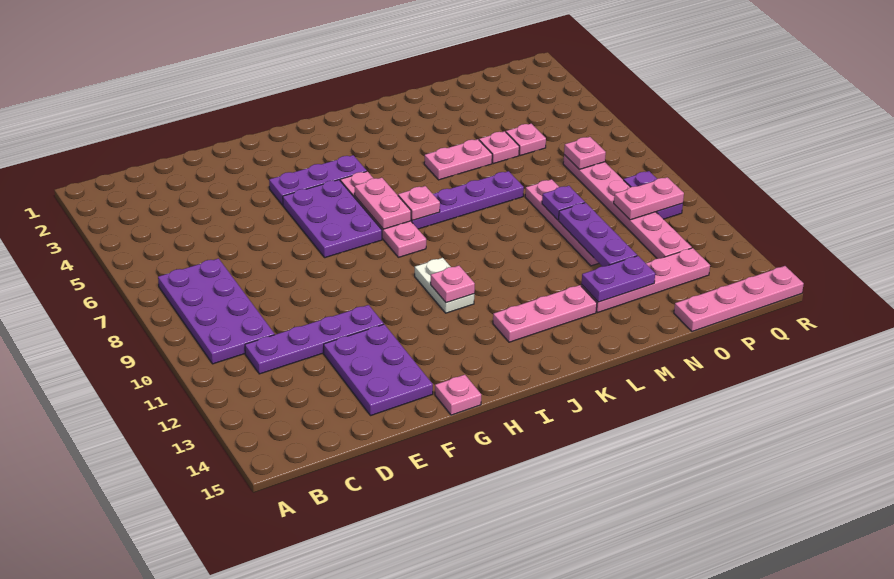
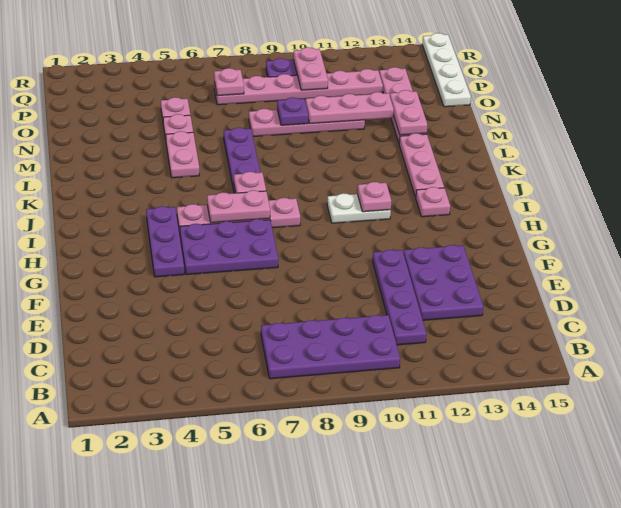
purple 2x3 plate [324,324,433,416] -> purple 2x3 plate turned to [404,245,483,320]
pink 1x1 plate [435,375,481,415] -> pink 1x1 plate moved to [416,187,450,217]
purple 1x2 plate [581,256,655,302] -> pink 1x2 plate [390,90,427,135]
purple 1x3 plate [559,203,637,267] -> pink 1x3 plate [306,92,394,123]
pink 1x4 plate [674,266,804,331] -> white 1x4 plate [422,33,471,107]

